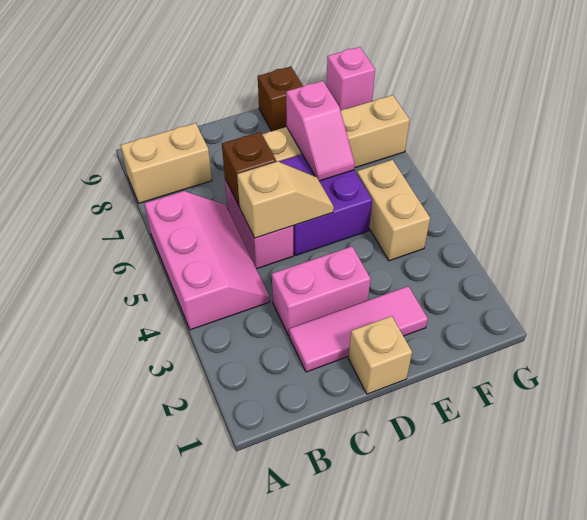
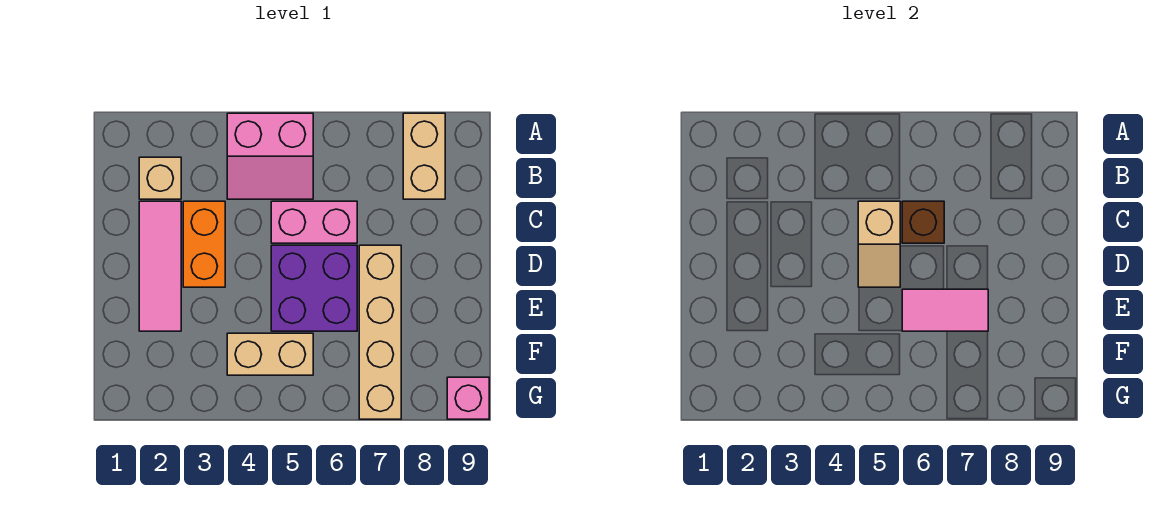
pink 2x3 slope [144,191,270,330] -> pink 2x2 slope [227,113,313,199]
pink 1x2 brick [272,247,370,336] -> orange 1x2 brick [183,201,225,287]
tan 1x1 brick [348,316,412,394] -> tan 1x1 brick moved to [139,157,181,199]
pink 1x2 slope [286,81,355,181] -> pink 1x2 tile [902,289,988,331]
brown 1x1 brick [258,67,303,131] -> none

